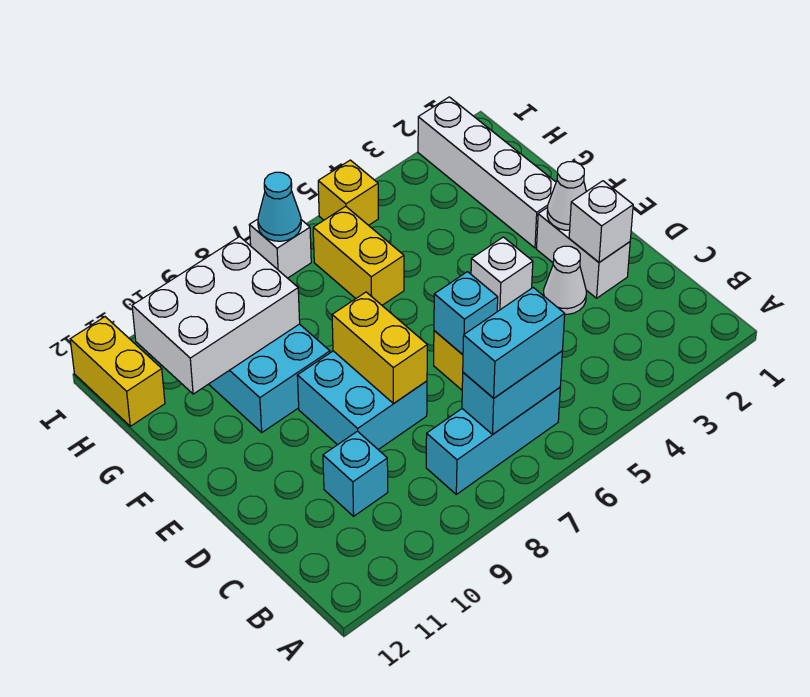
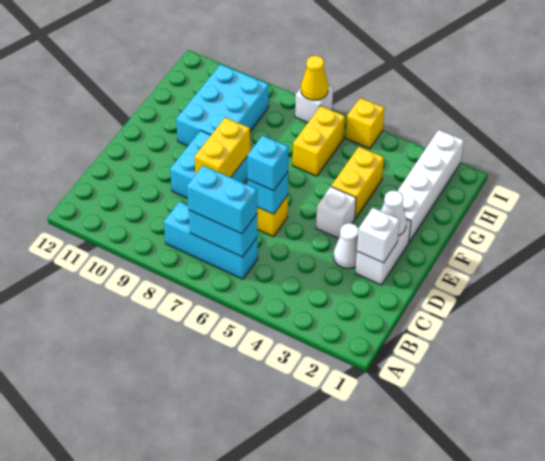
cyan 1x1 brick [323,431,388,516] -> cyan 1x1 brick moved to [247,136,289,191]
white 2x3 brick [132,237,300,394] -> none
yellow 1x2 brick [70,317,165,426] -> yellow 1x2 brick moved to [331,147,384,219]
cyan 1x1 cone [258,172,301,241] -> yellow 1x1 cone [301,56,328,100]

